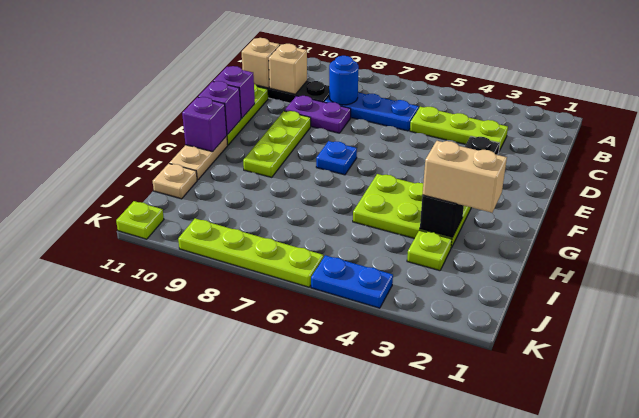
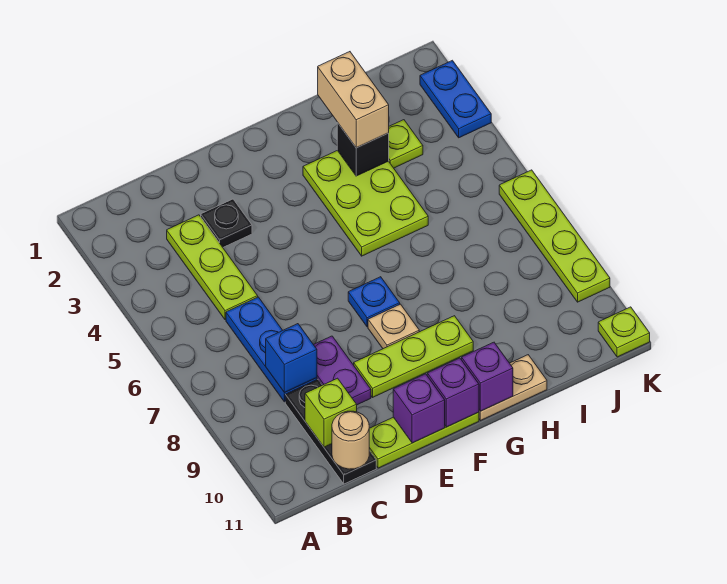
blue 1x1 round brick [329,56,359,105] -> blue 1x1 brick [266,324,317,393]
tan 1x1 brick [269,44,307,94] -> lime 1x1 brick [305,378,357,447]
tan 1x1 brick [242,38,280,88] -> tan 1x1 round brick [332,411,369,469]
tan 1x1 plate [153,164,197,199] -> tan 1x1 plate moved to [368,304,419,349]
blue 1x2 plate [311,255,393,308] -> blue 1x2 plate moved to [420,60,491,138]

